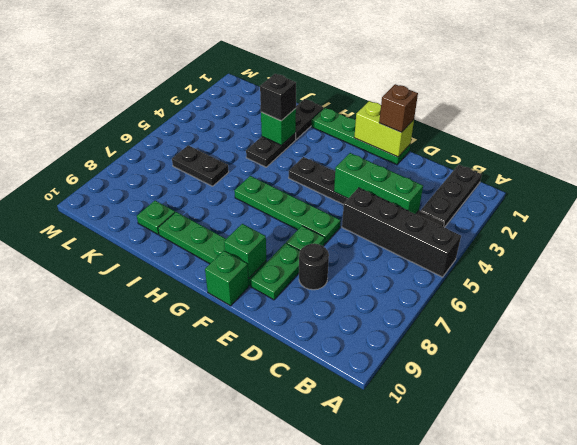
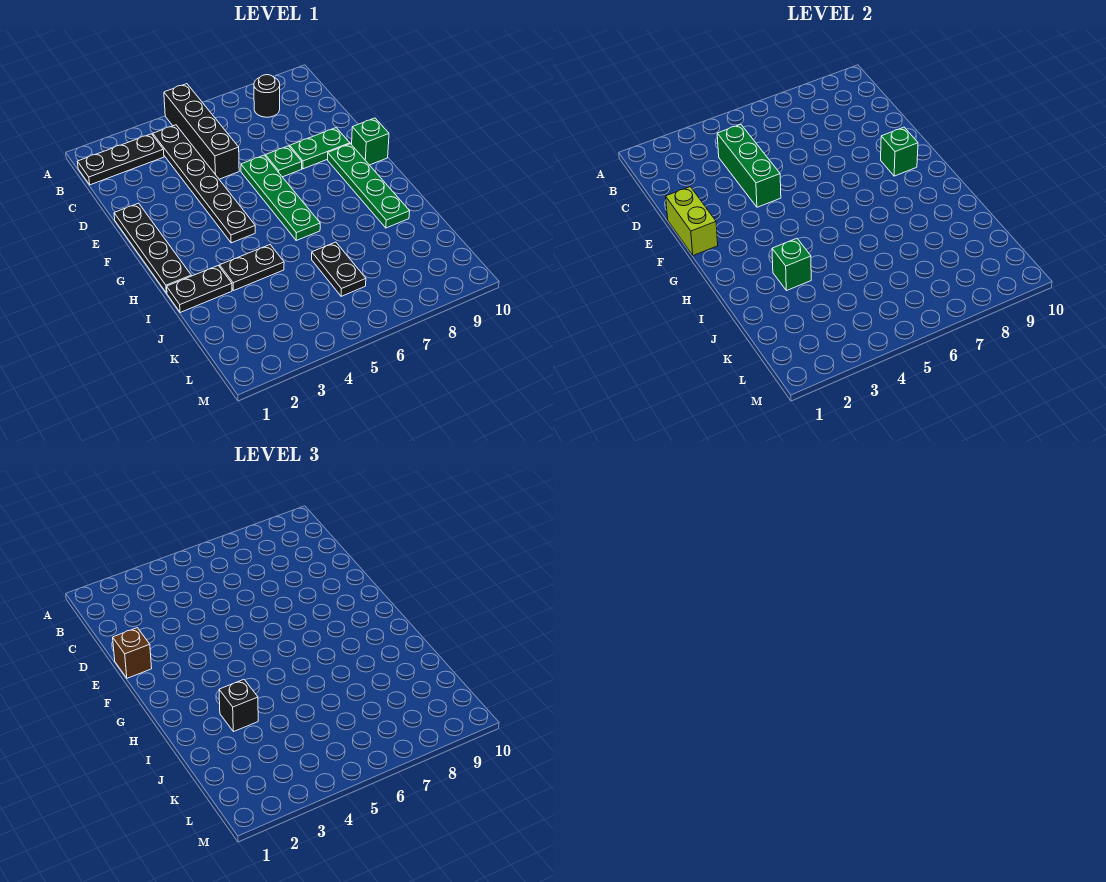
black 1x1 round brick [299,243,329,290] -> black 1x1 round brick moved to [254,75,280,117]
green 1x4 plate [311,108,410,165] -> black 1x4 plate [114,203,191,293]
green 1x1 plate [137,201,175,234] -> none

